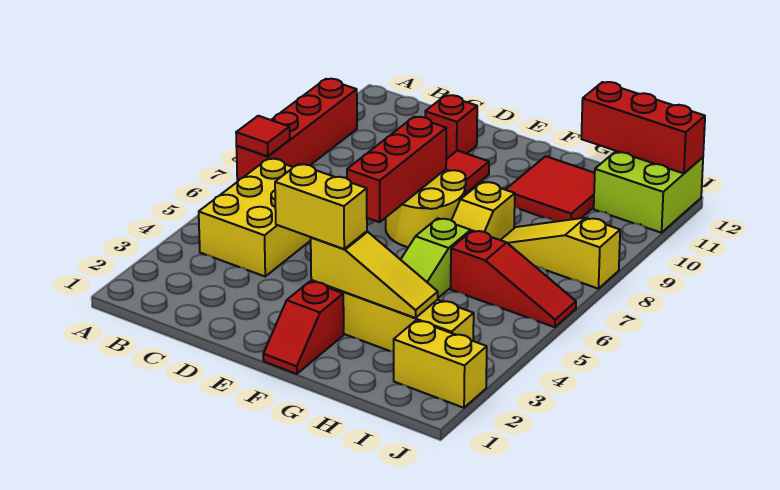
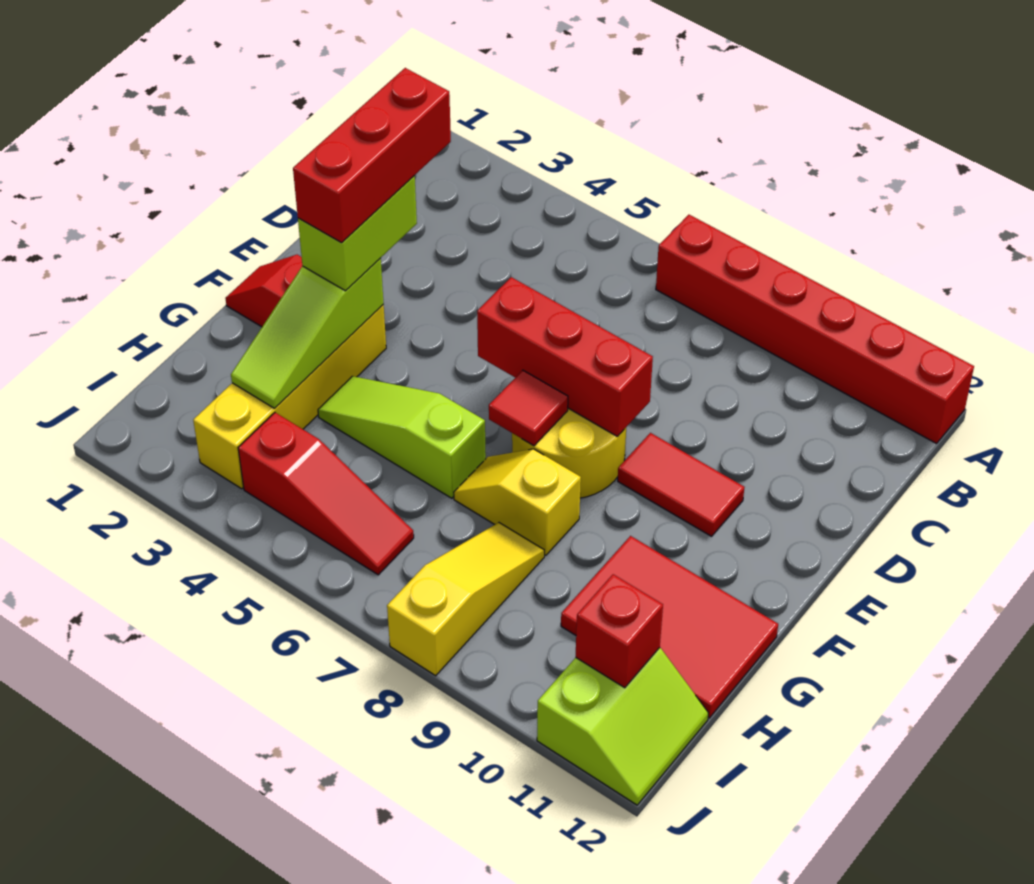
red 1x4 brick [236,79,357,182] -> red 1x6 brick [656,215,974,444]
red 1x1 tile [236,116,290,156] -> red 1x1 tile moved to [489,370,568,446]
yellow 2x3 brick [199,158,311,276] -> none
red 1x1 brick [425,95,477,159] -> red 1x1 brick moved to [576,574,663,688]
yellow 1x2 brick [275,164,367,249] -> lime 1x2 brick [298,176,417,291]
yellow 1x3 slope [311,231,438,318] -> lime 1x3 slope [231,258,384,408]
red 2x2 tile [505,156,595,222] -> red 2x3 tile [561,536,778,718]
red 1x3 slope [451,231,576,327] -> red 1x3 slope turned to [238,413,414,575]
red 1x3 brick [581,82,705,173] -> red 1x3 brick moved to [293,68,451,243]
yellow 1x2 brick [394,320,487,408] -> none
lime 2x2 brick [594,151,703,233] -> lime 2x2 slope [537,648,708,805]

